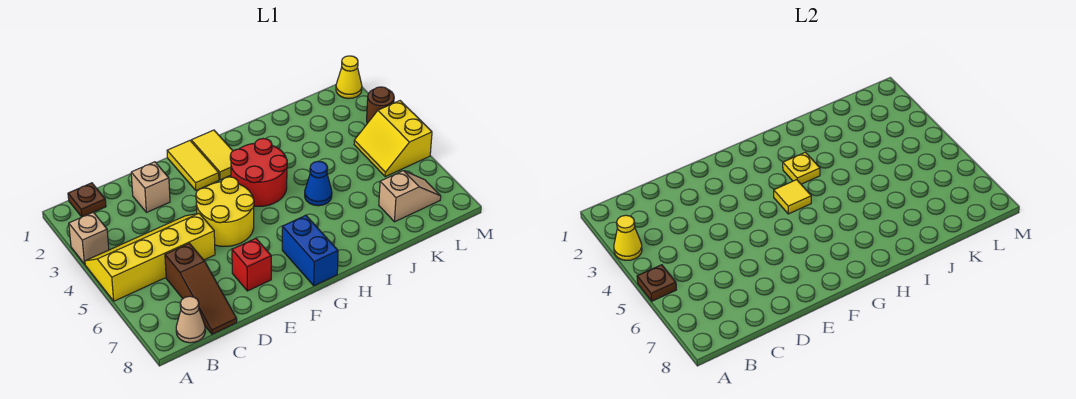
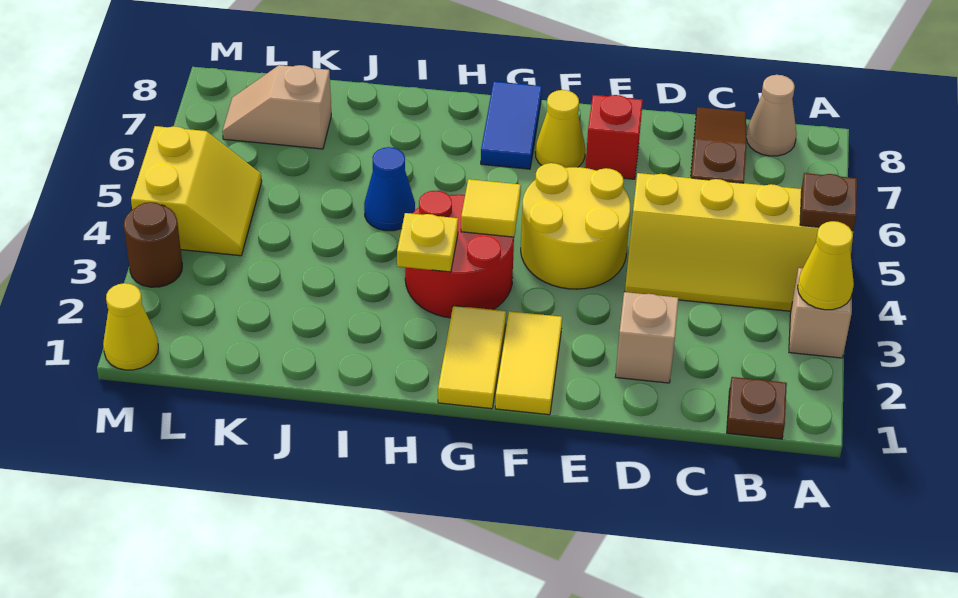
none -> yellow 1x1 cone [535,90,585,168]
blue 1x2 brick [282,216,338,286] -> blue 1x2 tile [481,81,542,169]

